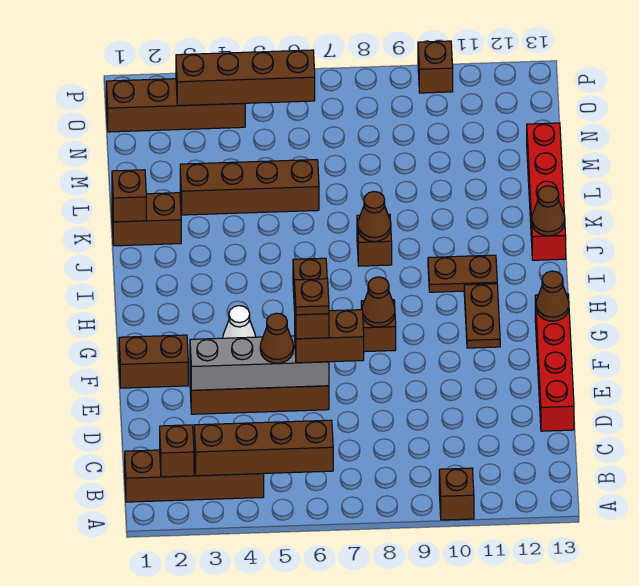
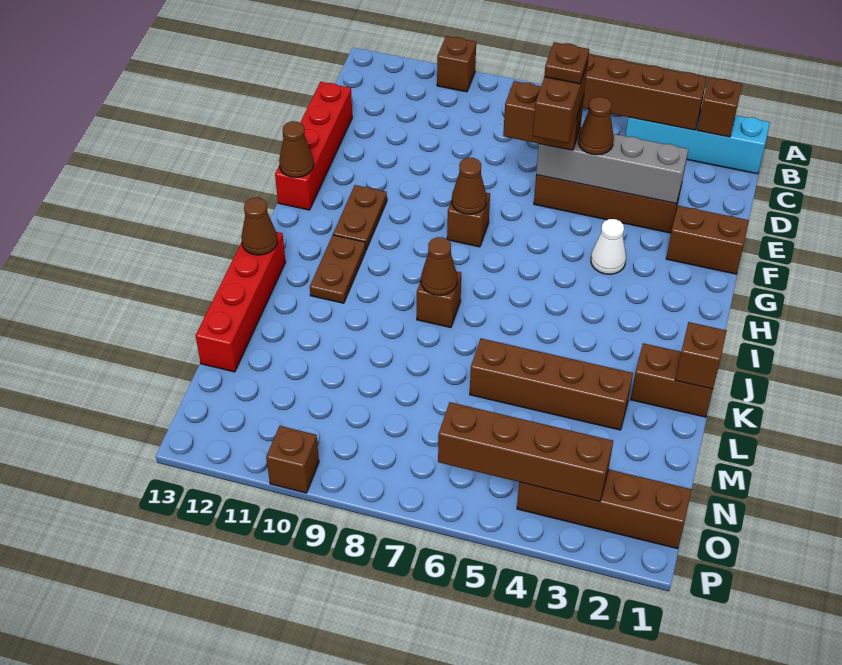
brown 1x4 brick [125,450,264,502] -> cyan 1x4 brick [626,110,770,174]
brown 1x2 plate [428,255,497,292] -> brown 1x2 plate turned to [310,235,366,303]

